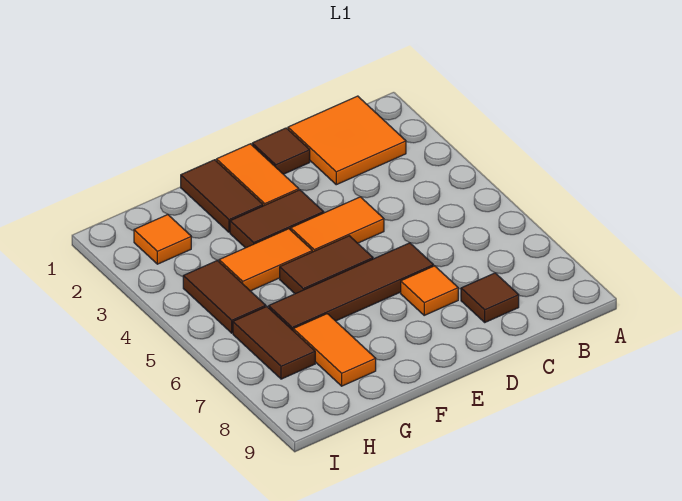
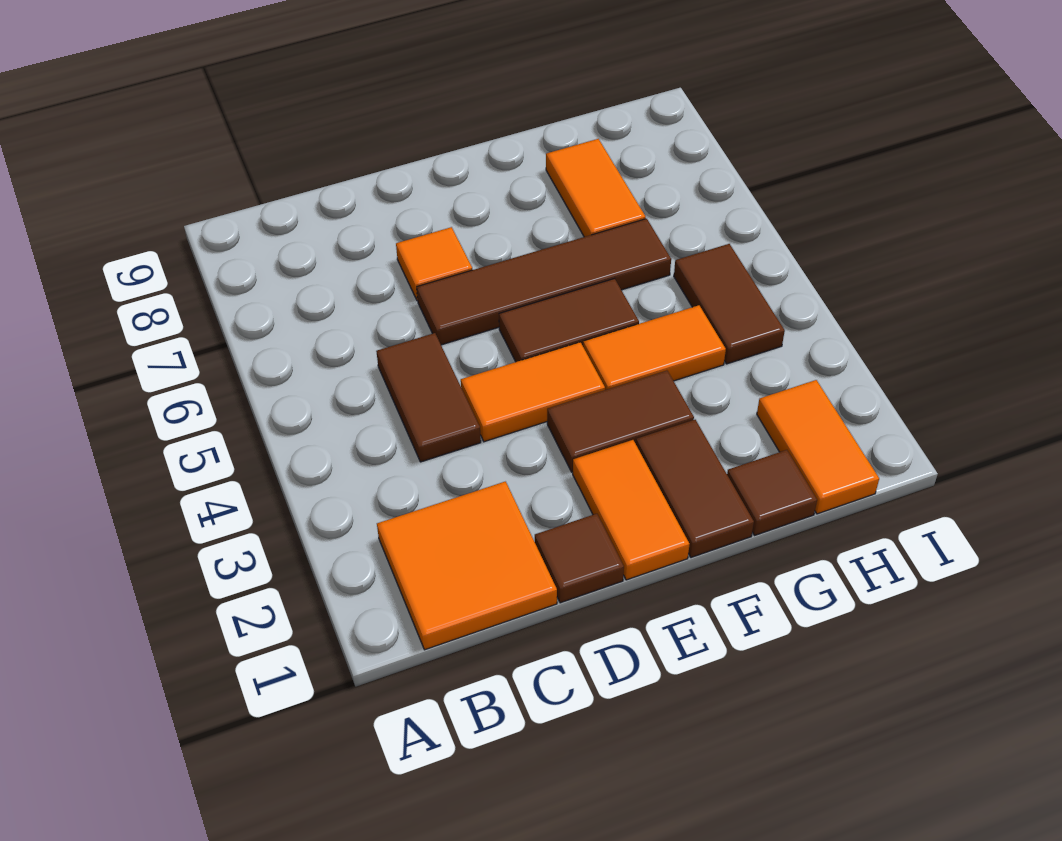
brown 1x1 tile [461,273,519,322] -> brown 1x1 tile moved to [727,450,817,536]
orange 1x1 tile [134,214,191,264] -> orange 1x2 tile [757,380,879,514]
brown 1x2 tile [233,306,315,379] -> brown 1x2 tile moved to [376,333,481,462]

